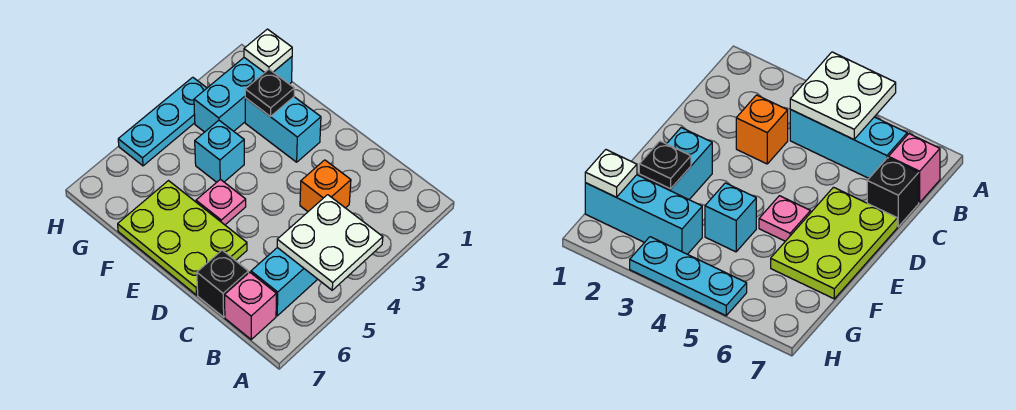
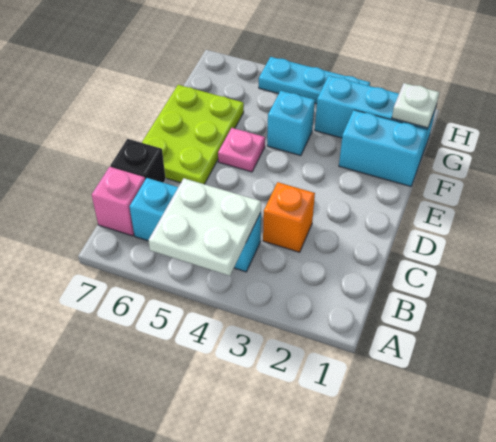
cyan 1x2 brick [245,97,321,162] -> cyan 1x2 brick turned to [339,110,428,186]
black 1x1 plate [245,69,294,116] -> none

